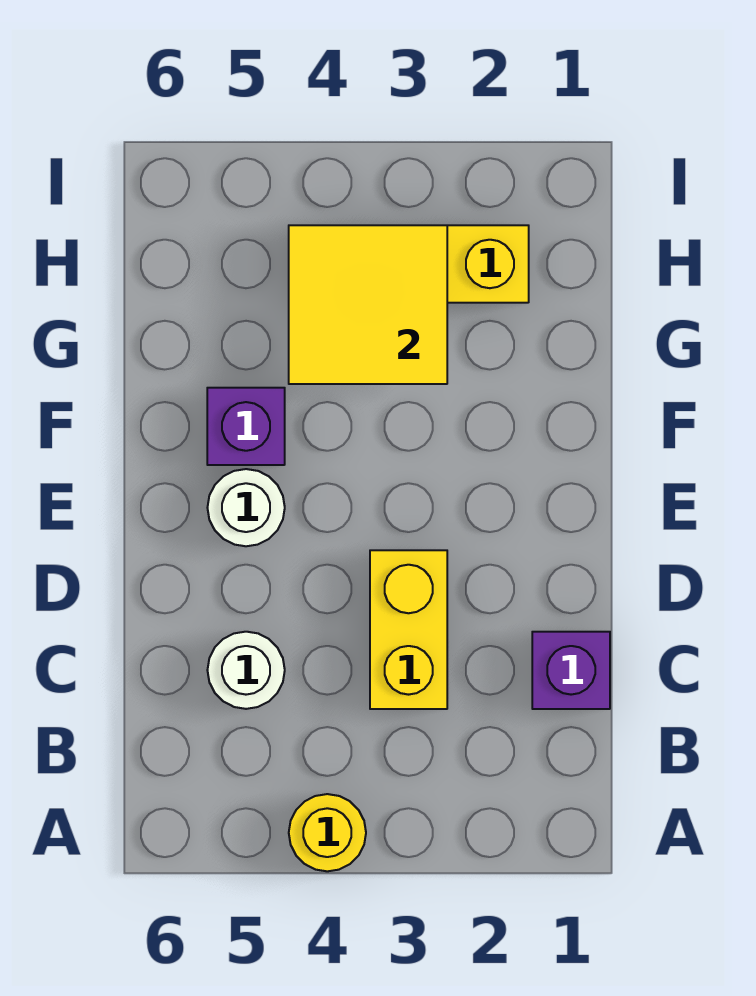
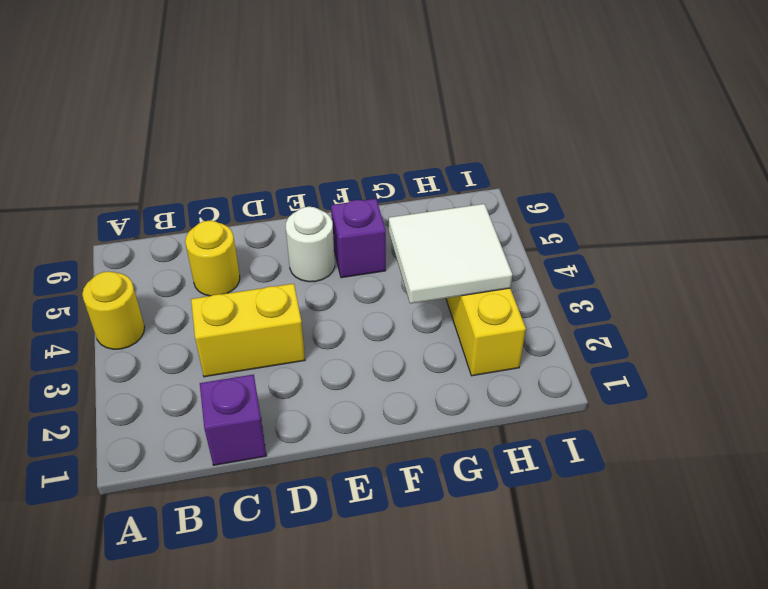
white 1x1 round brick [207,632,285,709] -> yellow 1x1 round brick [185,221,240,296]
yellow 2x2 tile [289,225,447,384] -> white 2x2 tile [389,204,512,304]

